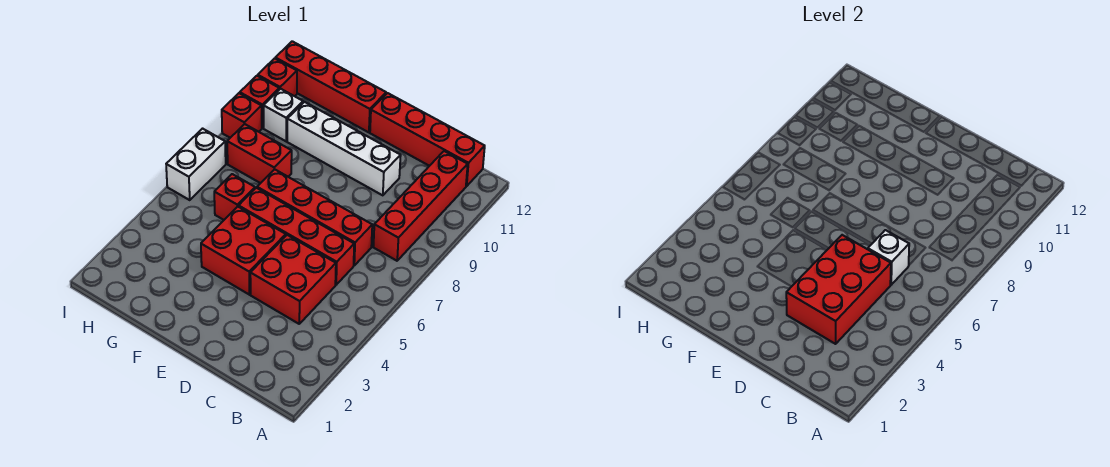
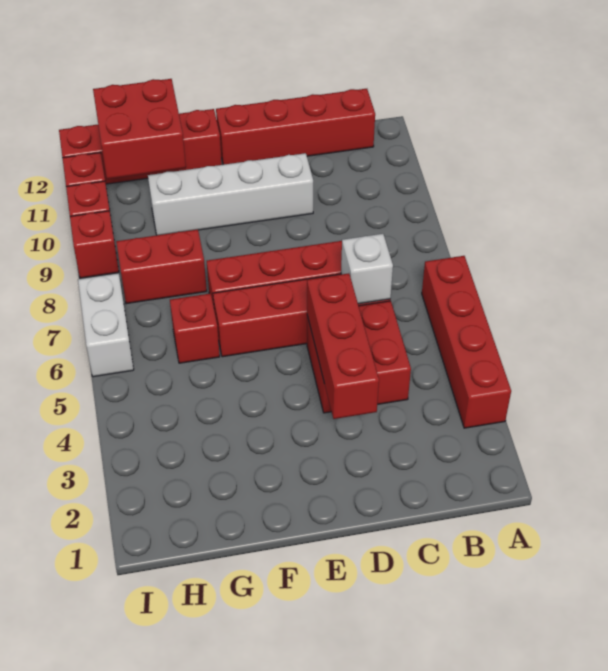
red 1x4 brick [373,151,468,261] -> red 1x4 brick moved to [422,256,511,428]
red 2x3 brick [786,235,891,344] -> red 1x3 brick [307,273,379,419]
red 2x2 brick [201,207,286,295] -> red 2x2 brick moved to [93,79,186,179]
white 1x1 brick [263,89,303,141] -> none

